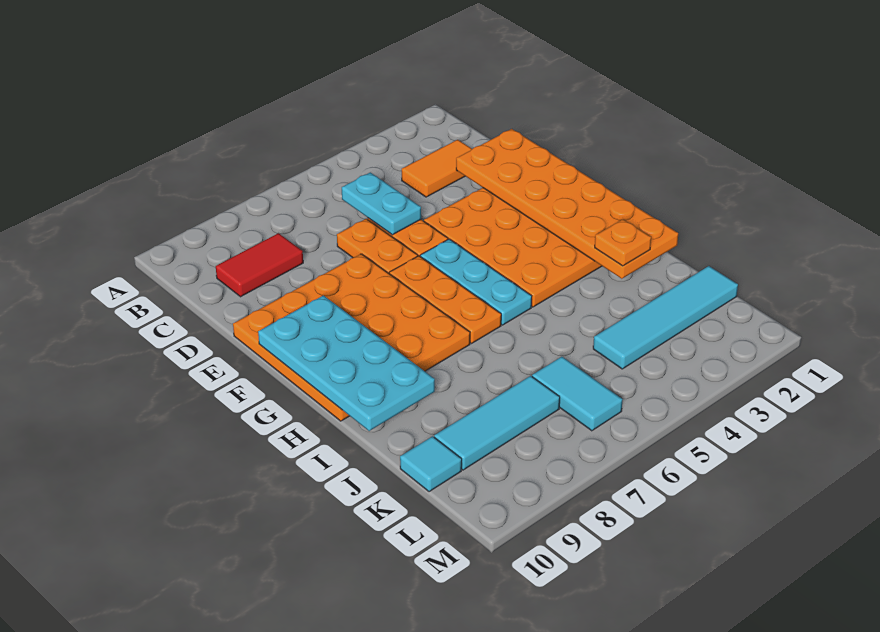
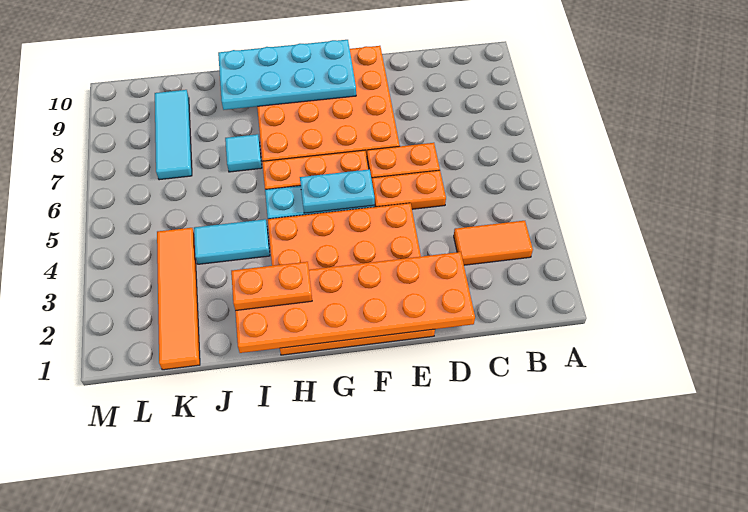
orange 1x2 tile [402,140,472,197] -> orange 1x2 tile turned to [454,221,533,265]
cyan 1x2 plate [342,172,421,235] -> cyan 1x2 plate moved to [300,169,375,213]
red 1x2 tile [216,233,303,297] -> none
orange 1x1 plate [595,219,651,266] -> orange 1x2 plate [231,262,312,311]
cyan 1x4 tile [593,266,738,369] -> orange 1x4 tile [157,228,200,370]
cyan 1x2 tile [532,357,623,431] -> cyan 1x2 tile moved to [194,219,270,264]
cyan 1x1 tile [400,436,462,492] -> cyan 1x1 tile moved to [225,134,262,172]

